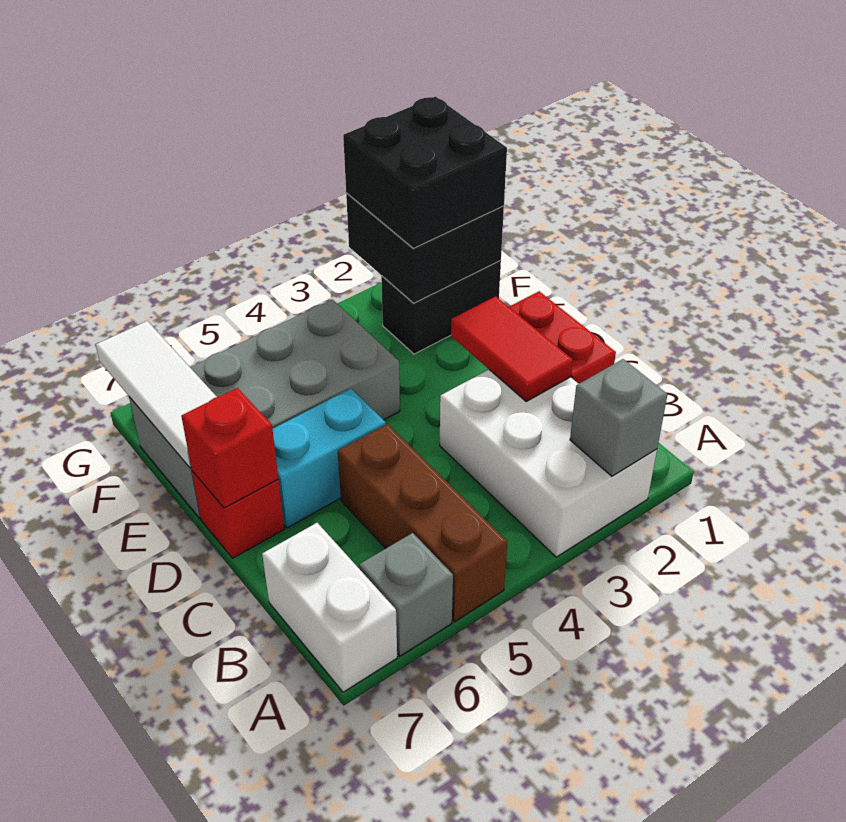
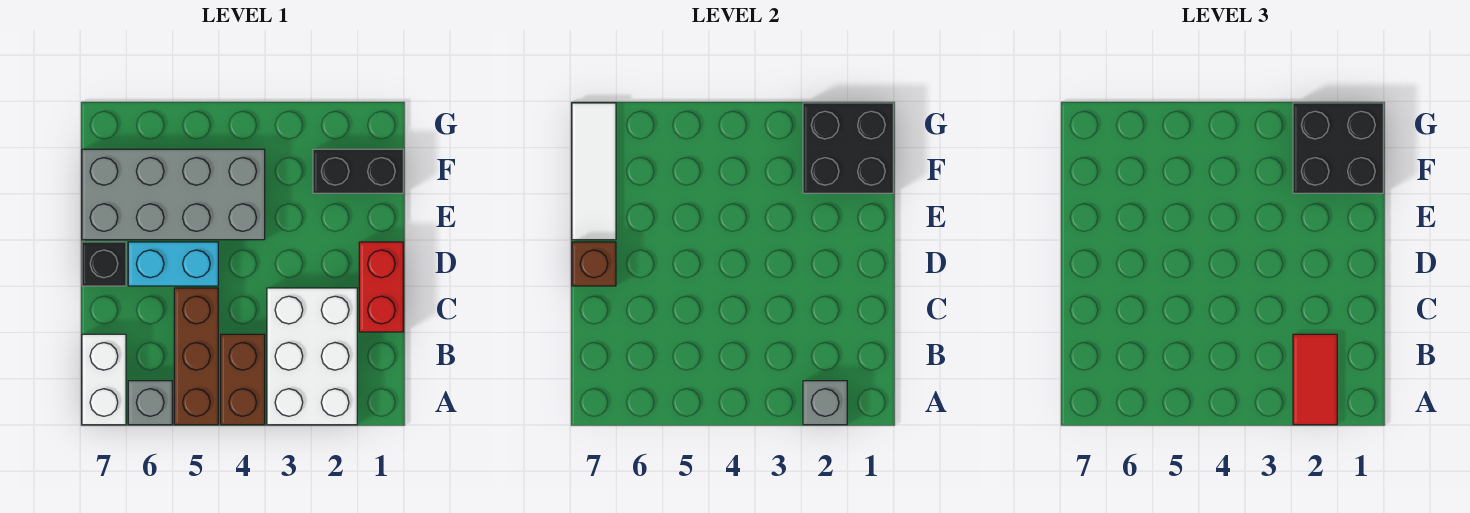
none -> brown 1x2 brick [221,334,265,425]
red 1x2 tile [451,296,573,401] -> red 1x2 tile moved to [1293,334,1337,425]
red 1x1 brick [192,471,284,558] -> black 1x1 brick [82,242,126,286]
red 1x1 brick [181,388,278,508] -> brown 1x1 brick [572,242,616,286]

